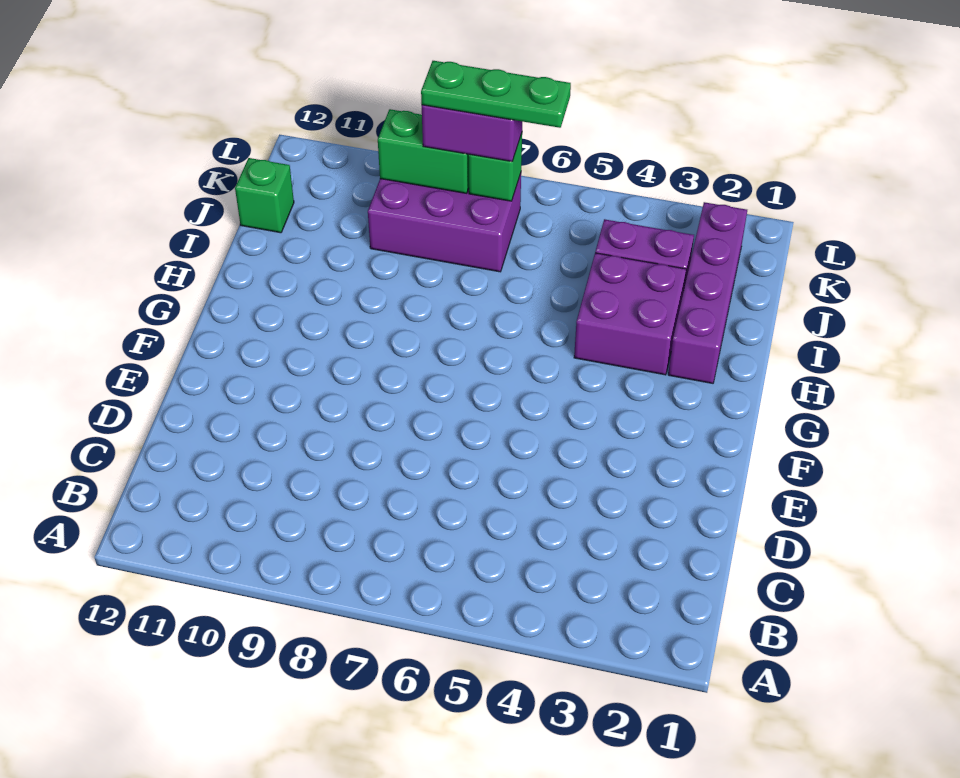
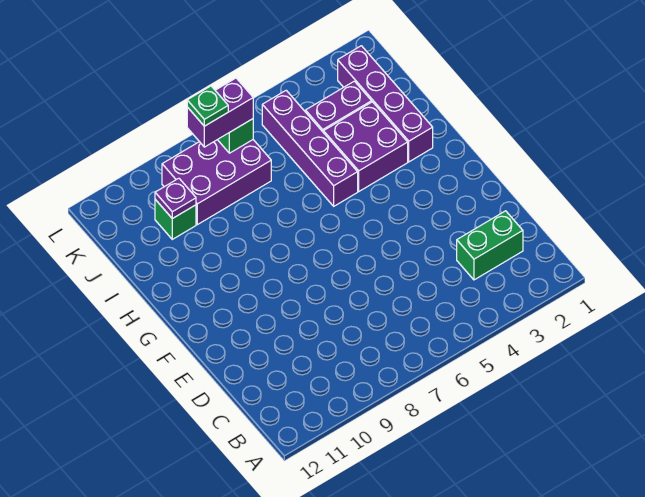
none -> purple 1x4 brick [262,90,358,206]
none -> purple 1x1 plate [155,178,196,219]
green 1x1 brick [235,158,294,233] -> green 1x1 brick moved to [155,200,196,239]
green 1x3 plate [421,61,571,128] -> green 1x1 plate [187,86,228,126]
green 1x2 brick [378,109,469,193] -> green 1x2 brick moved to [457,211,523,280]

